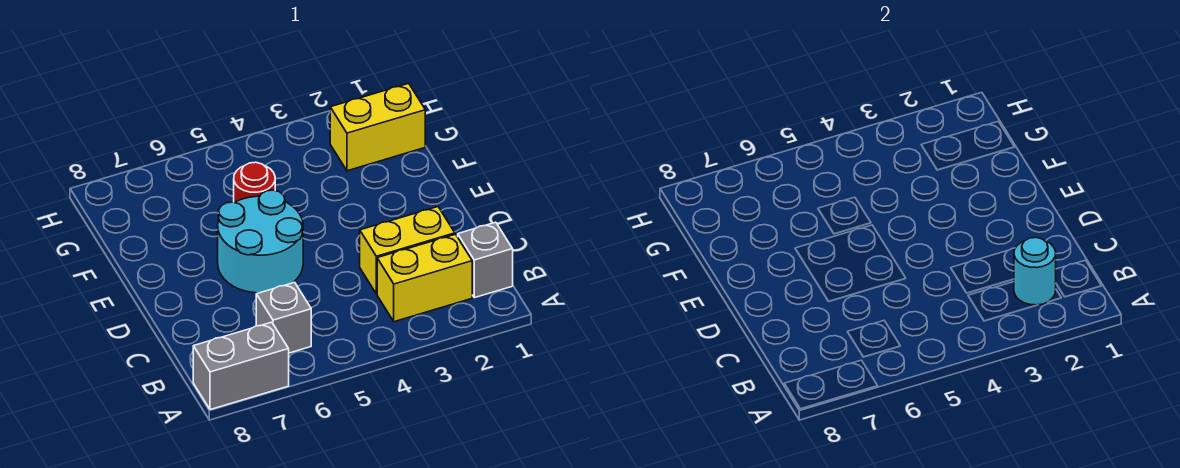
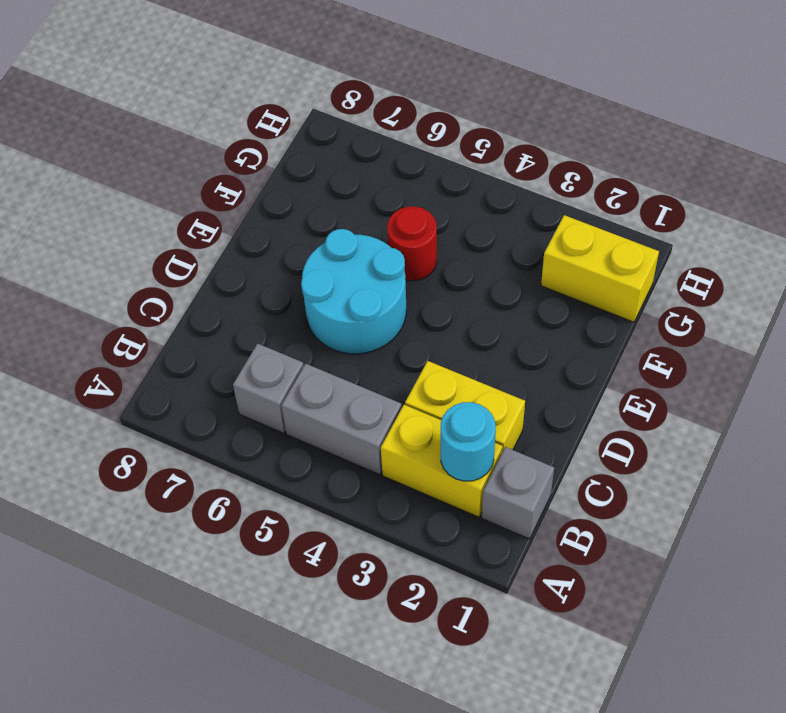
grey 1x2 brick [193,322,289,410] -> grey 1x2 brick moved to [281,364,402,475]

